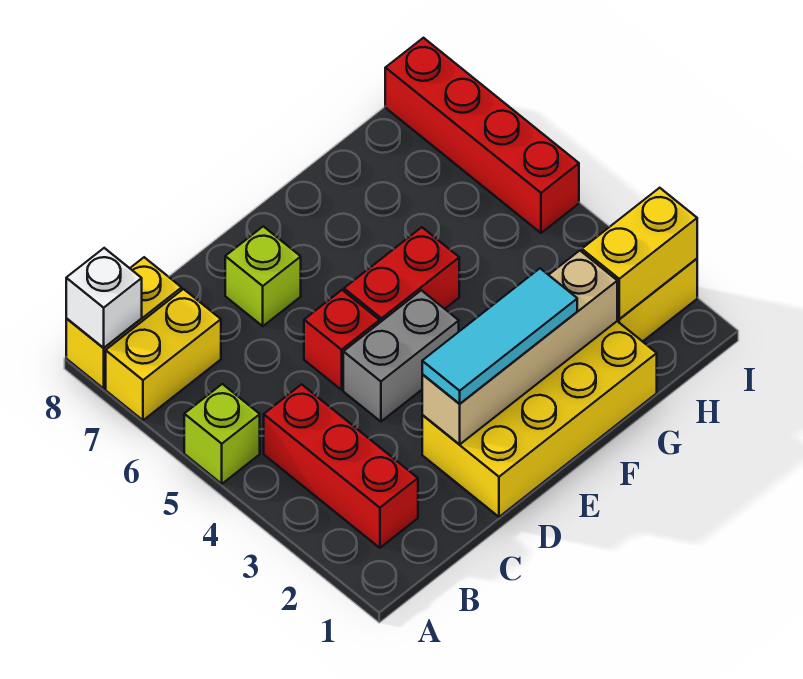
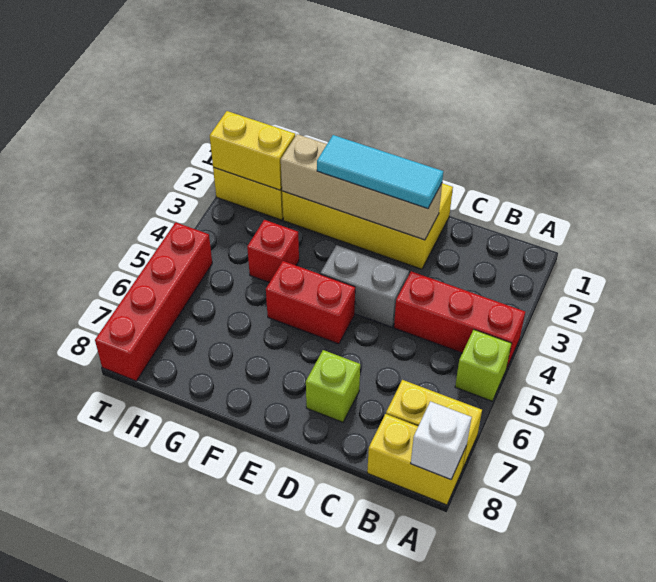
red 1x3 brick [264,384,418,548] -> red 1x3 brick turned to [394,271,525,369]
red 1x1 brick [304,290,380,390] -> red 1x1 brick moved to [247,220,299,283]

